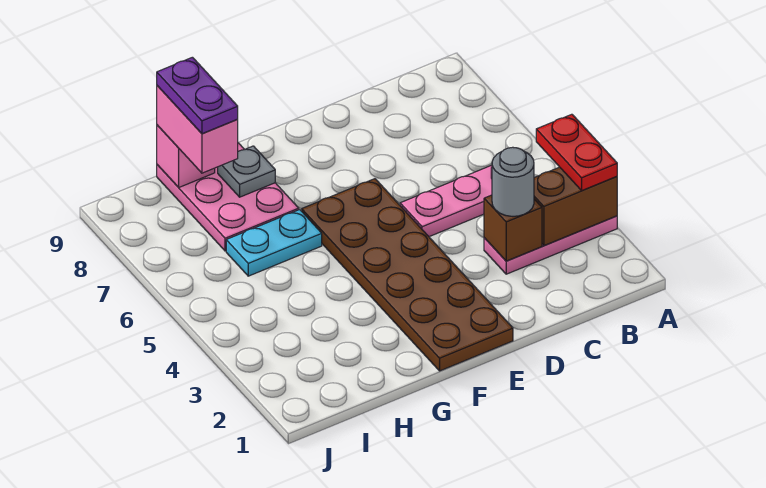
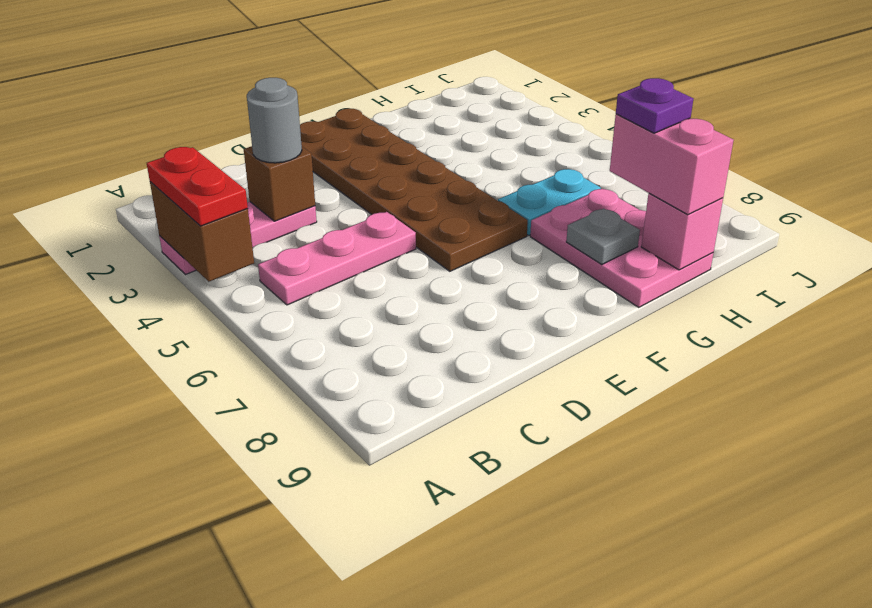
brown 1x2 brick [534,167,617,246] -> brown 1x2 brick turned to [150,182,254,282]
purple 1x2 plate [157,57,238,134] -> purple 1x1 plate [616,78,693,133]

